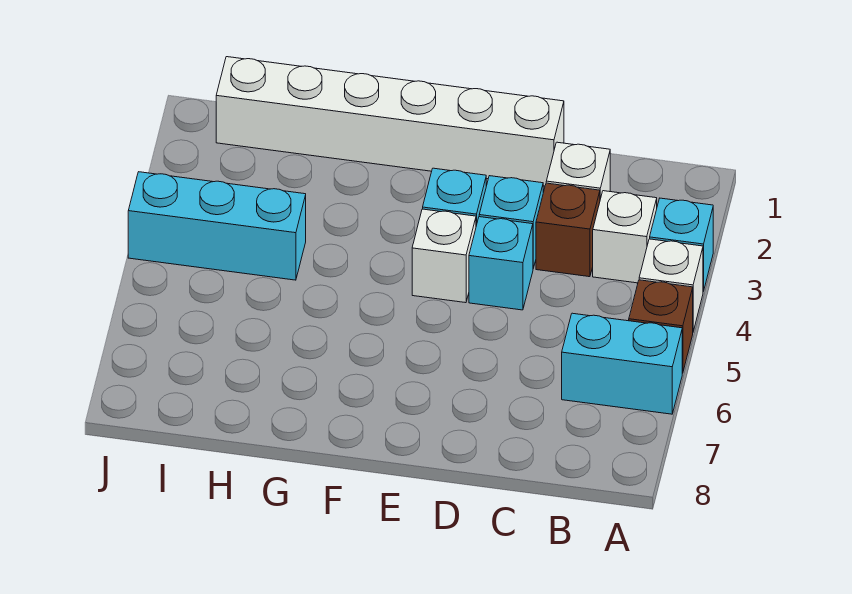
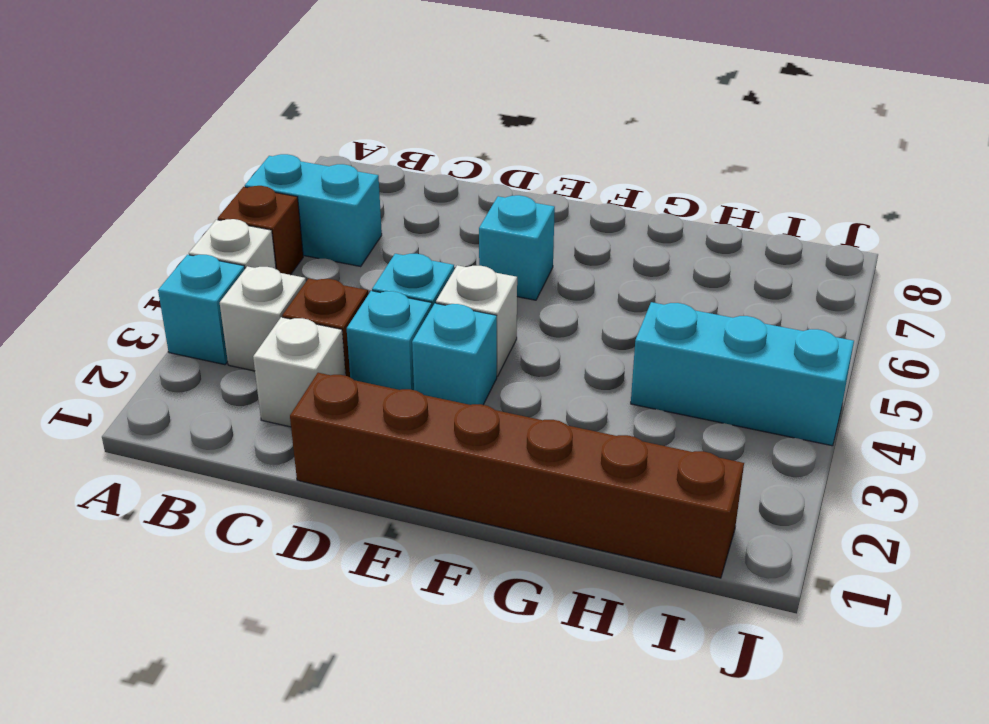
white 1x6 brick [216,57,564,186] -> brown 1x6 brick [290,373,744,578]
none -> cyan 1x1 brick [479,195,555,300]

